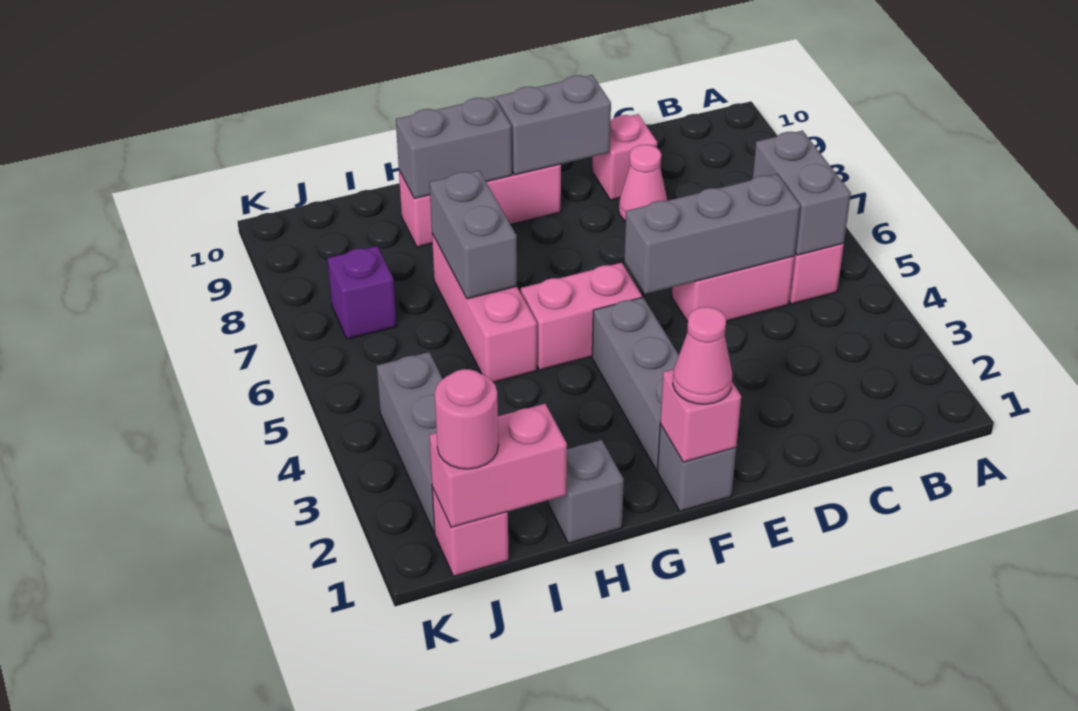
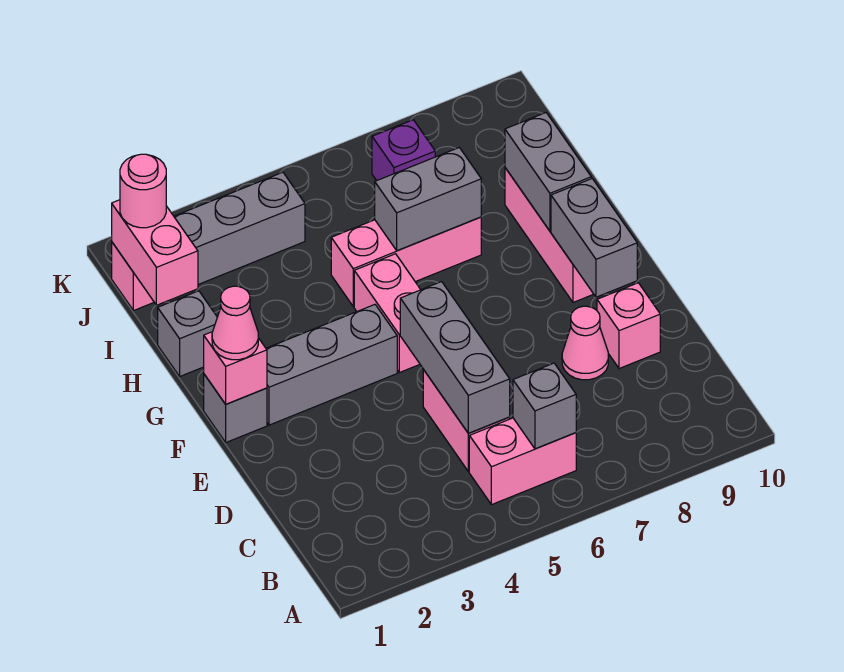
grey 1x2 brick [753,131,851,255] -> grey 1x1 brick [513,363,576,449]

